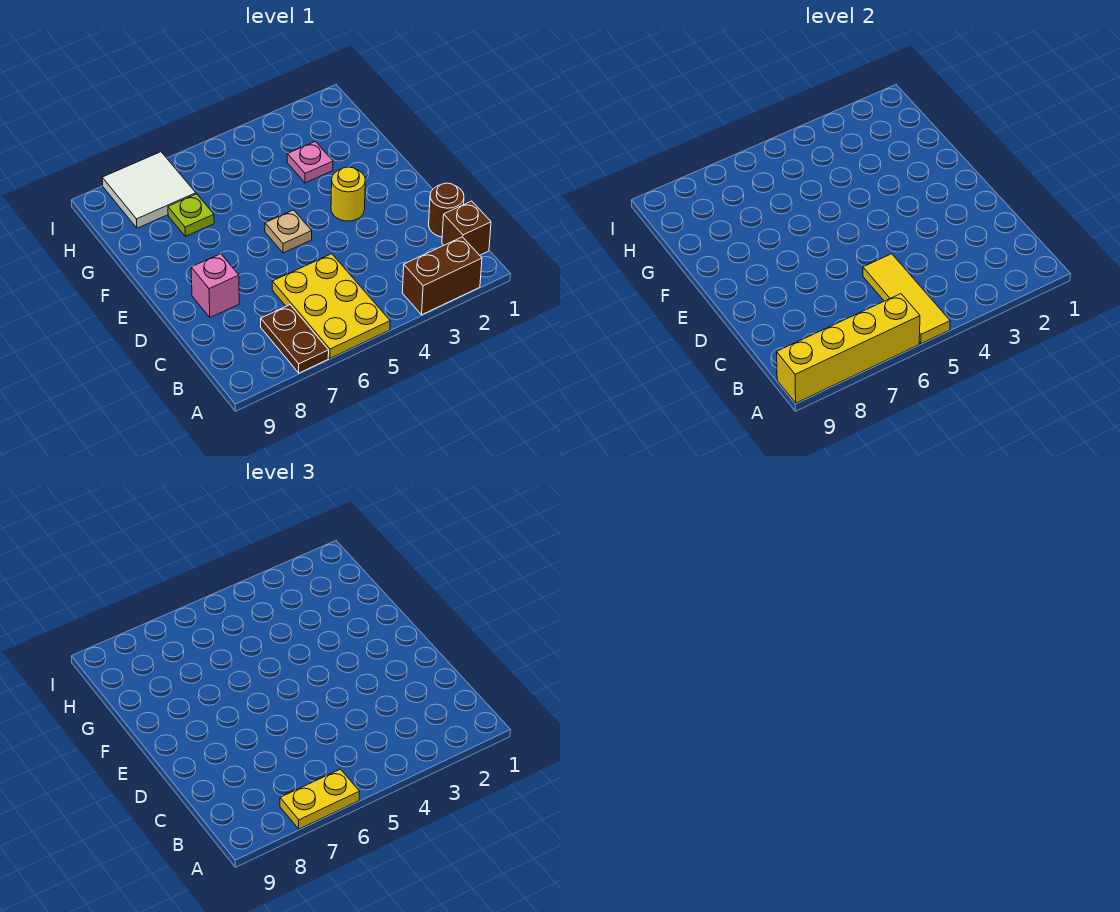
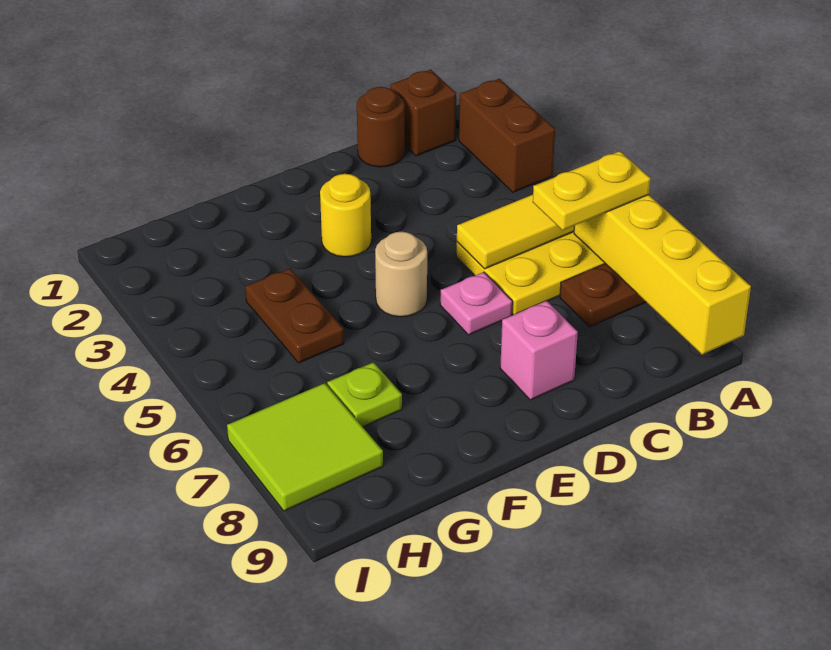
yellow 1x2 plate [280,769,360,829] -> yellow 1x2 plate turned to [533,151,651,230]
tan 1x1 plate [265,210,312,253] -> tan 1x1 round brick [375,232,427,317]
pink 1x1 plate [287,141,333,183] -> pink 1x1 plate moved to [440,272,512,335]
none -> brown 1x2 plate [245,269,344,363]
white 2x2 tile [102,152,196,228] -> lime 2x2 tile [227,383,383,511]

